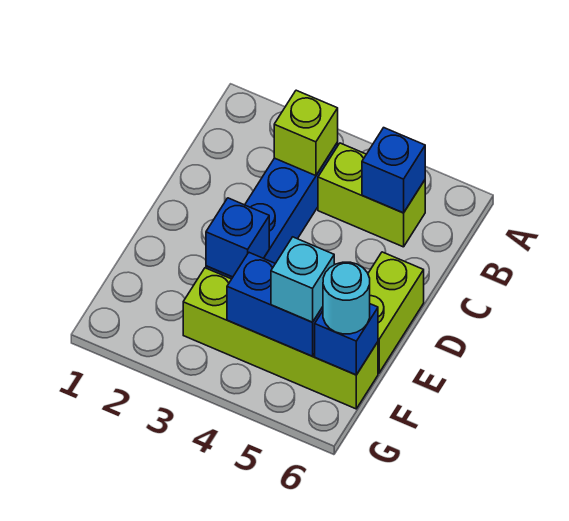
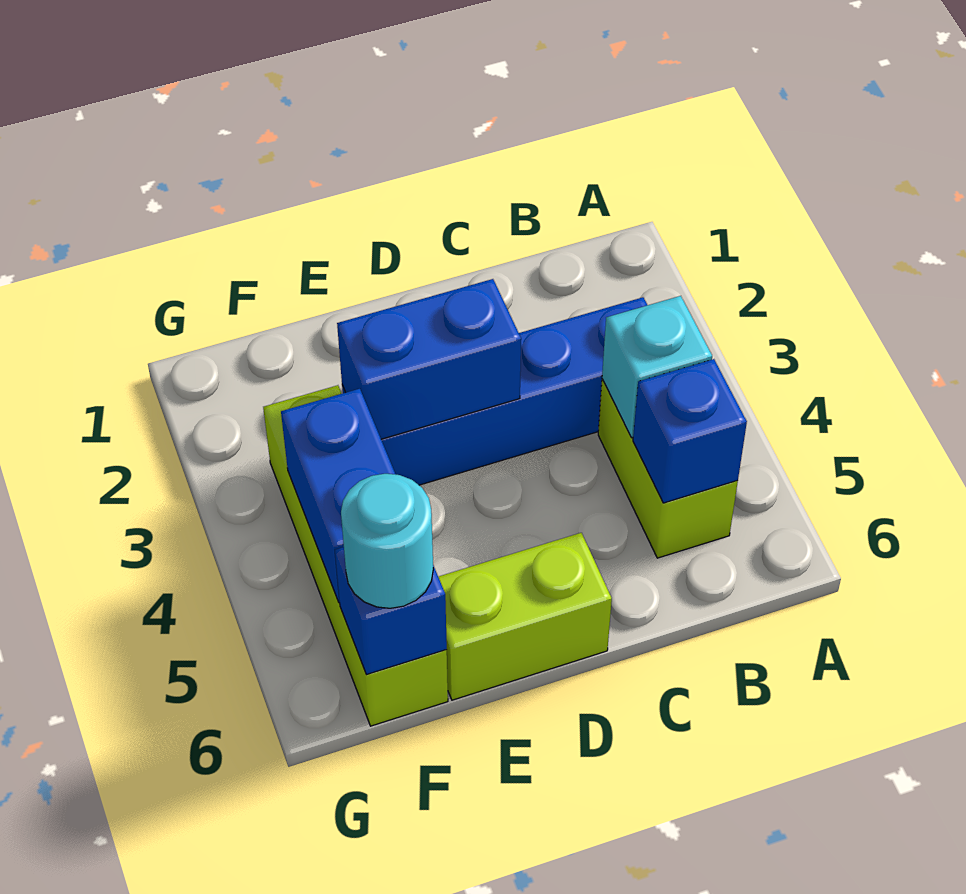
lime 1x1 brick [274,90,338,176] -> none
blue 1x1 brick [206,198,269,277] -> blue 1x2 brick [337,279,521,439]
cyan 1x1 brick [271,237,334,322] -> cyan 1x1 brick moved to [602,296,712,438]

